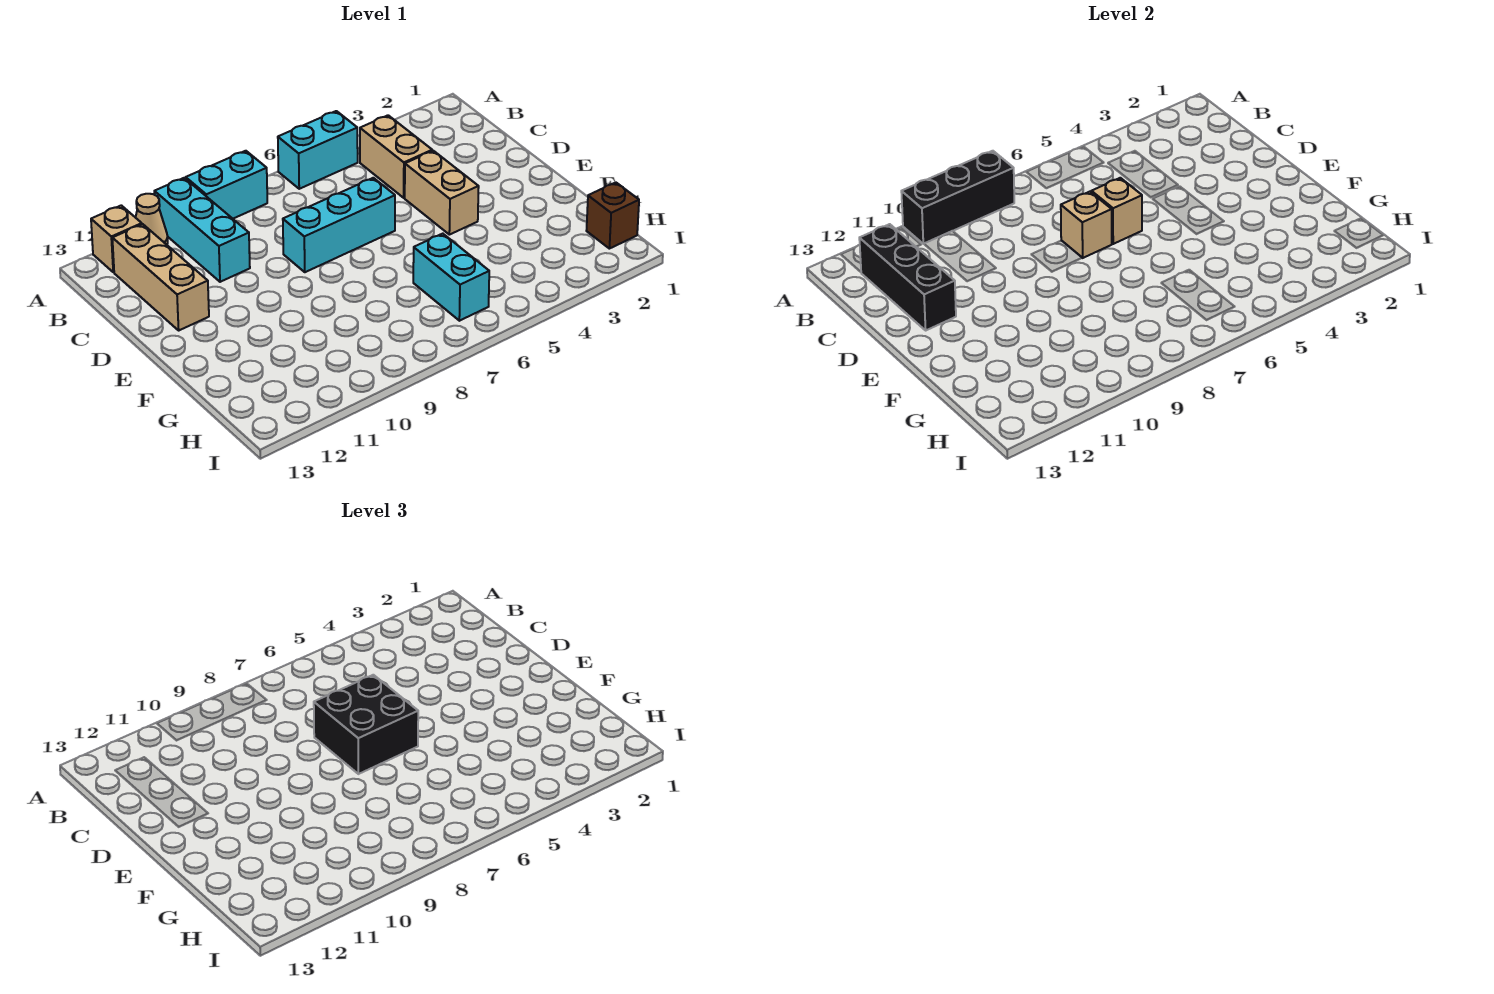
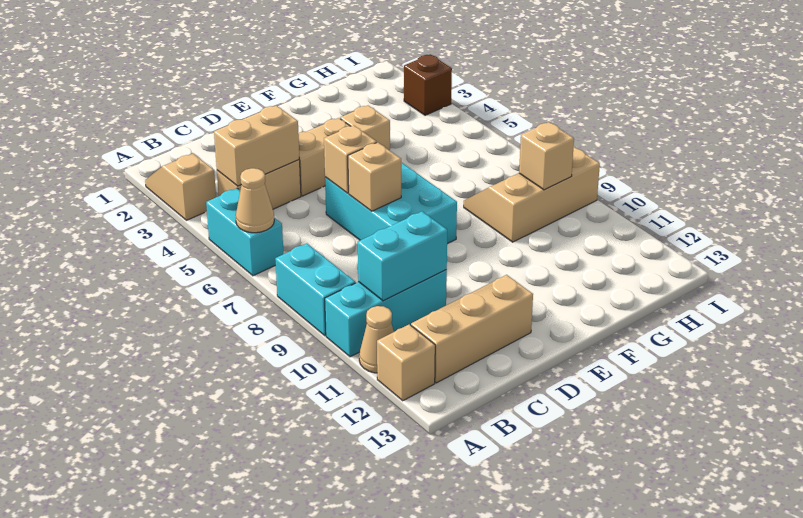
none -> tan 1x2 slope [145,153,216,220]
none -> tan 1x1 cone [236,168,274,233]
black 1x3 brick [901,151,1014,244] -> none
none -> tan 1x2 brick [214,105,299,186]
black 1x3 brick [859,224,956,330] -> none
cyan 1x3 brick [283,178,395,272] -> cyan 2x3 brick [325,162,457,244]
black 2x2 brick [314,675,418,774] -> none
none -> tan 1x1 brick [340,106,390,150]
cyan 1x2 brick [413,234,489,321] -> cyan 1x2 brick moved to [358,211,447,301]
none -> tan 2x3 slope [464,147,600,242]
brown 1x1 brick [586,182,639,249] -> brown 1x1 brick moved to [404,54,452,115]
none -> tan 1x1 brick [519,122,574,190]

